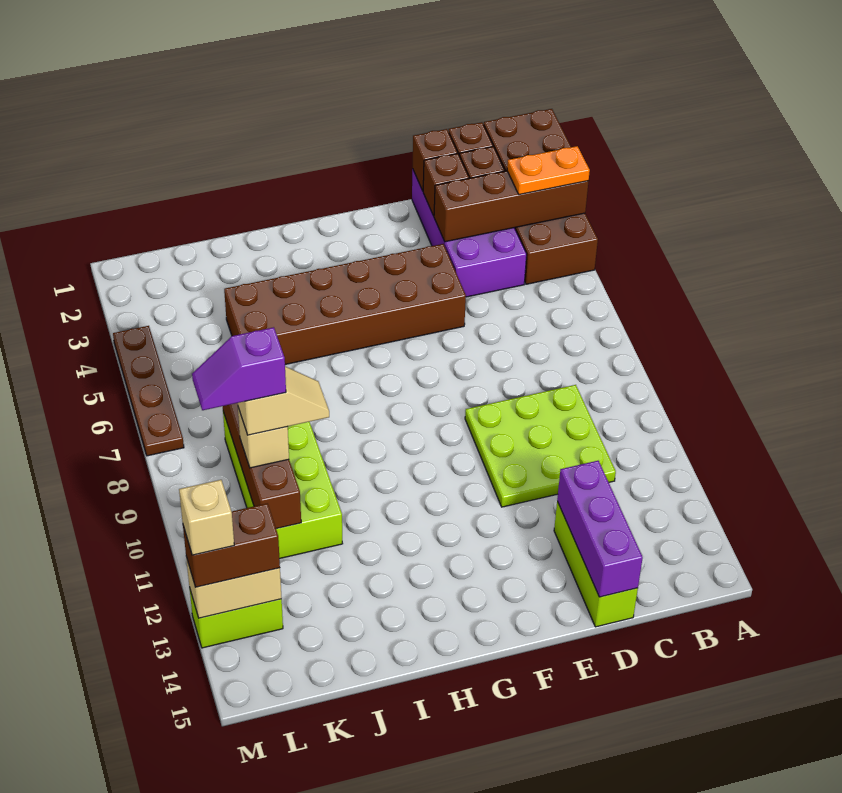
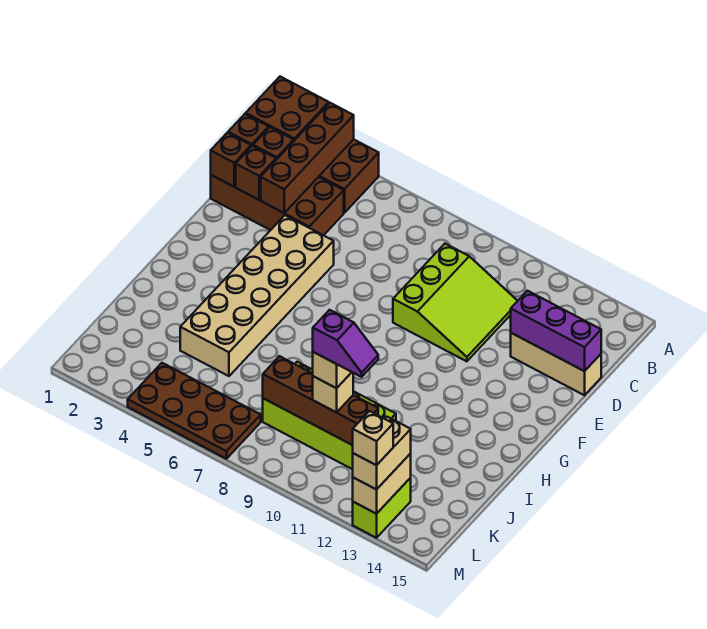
orange 1x2 plate [507,146,590,195] -> none
purple 2x4 brick [412,169,527,297] -> brown 2x4 brick [211,175,344,235]
lime 3x3 plate [465,385,616,507] -> lime 3x3 slope [393,244,517,361]
lime 1x3 brick [554,501,638,627] -> tan 1x3 brick [511,333,601,395]
brown 2x6 brick [224,244,466,365] -> tan 2x6 brick [180,215,334,376]
purple 1x2 slope [192,327,286,410] -> purple 1x2 slope turned to [313,310,378,377]
brown 1x2 brick [183,504,280,587] -> tan 1x2 brick [353,417,411,490]
brown 1x4 plate [113,326,184,456] -> brown 2x4 plate [128,363,261,459]

